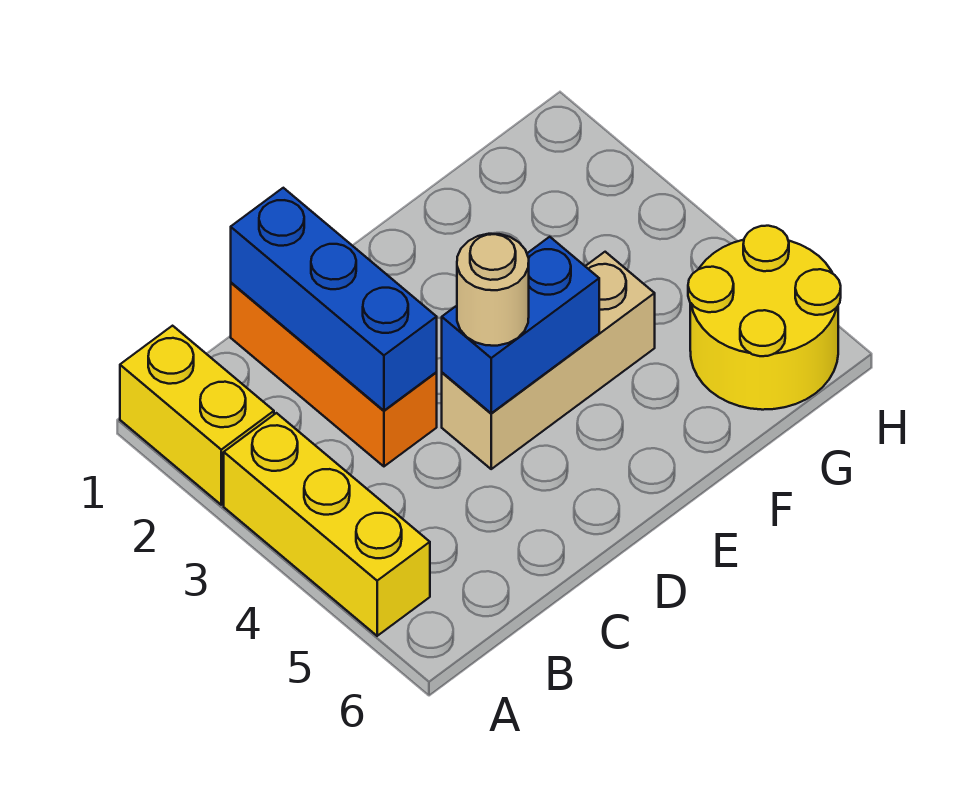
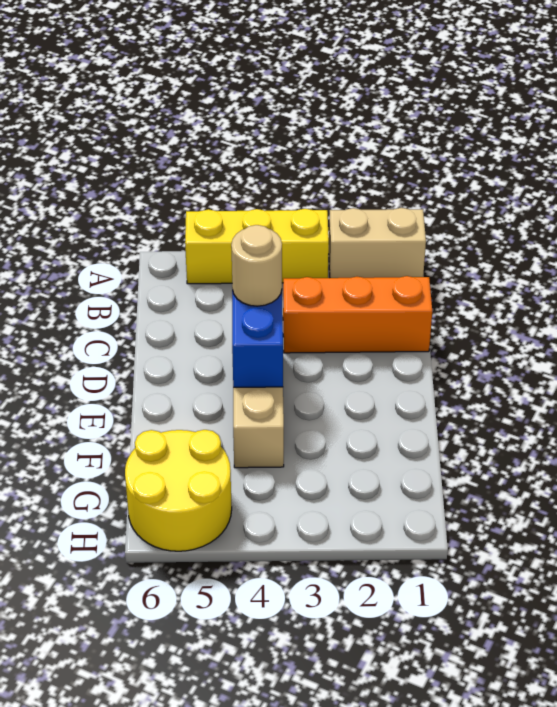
yellow 1x2 brick [120,326,274,505] -> tan 1x2 brick [329,208,426,278]
blue 1x3 brick [231,188,437,411] -> none

